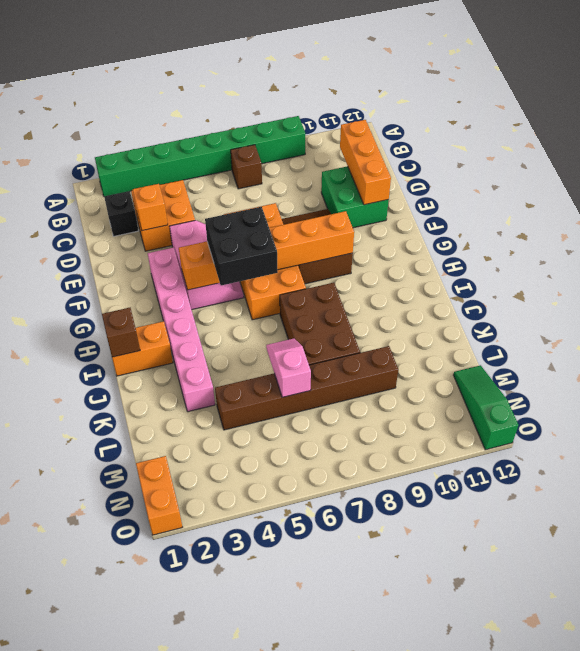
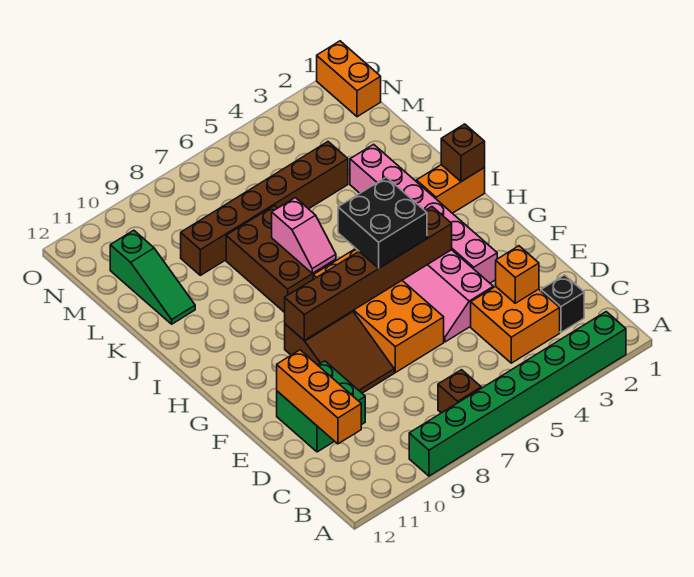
orange 1x6 brick [179,211,354,290] -> brown 1x6 brick [285,207,452,341]
pink 1x2 slope [266,338,311,397] -> pink 1x2 slope moved to [272,198,336,273]
green 1x3 slope [454,365,518,450] -> green 1x3 slope moved to [110,230,195,324]

